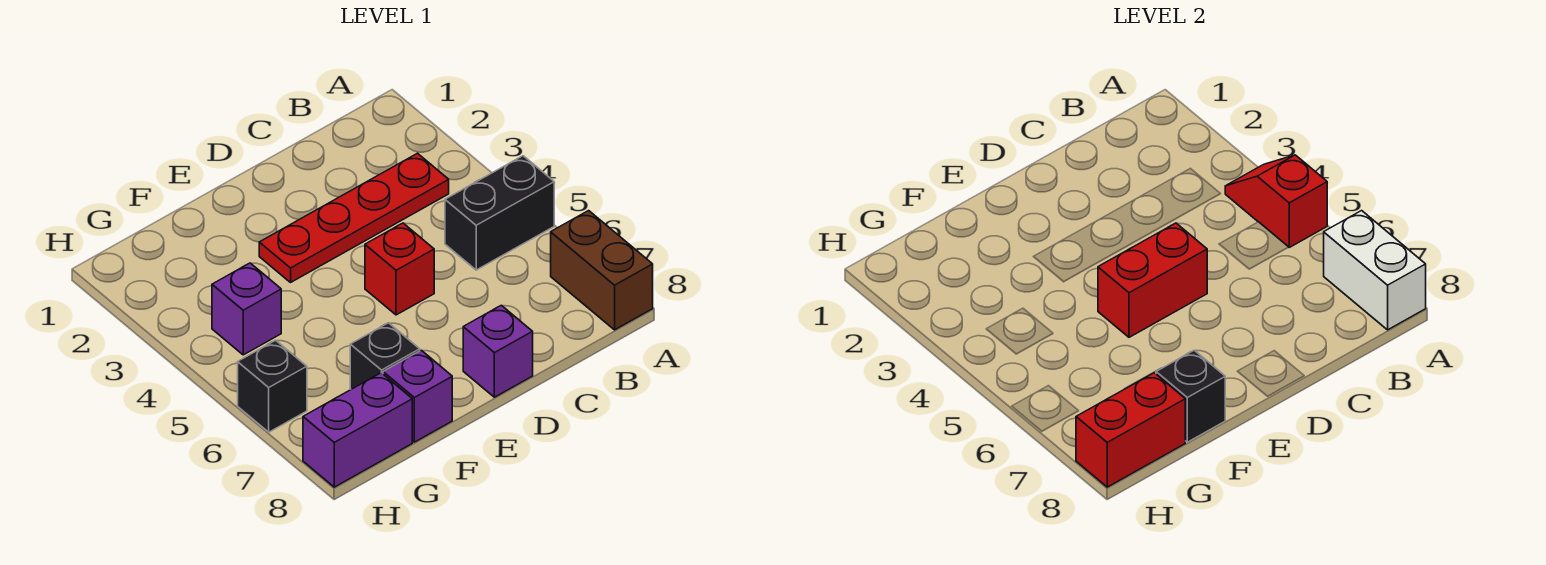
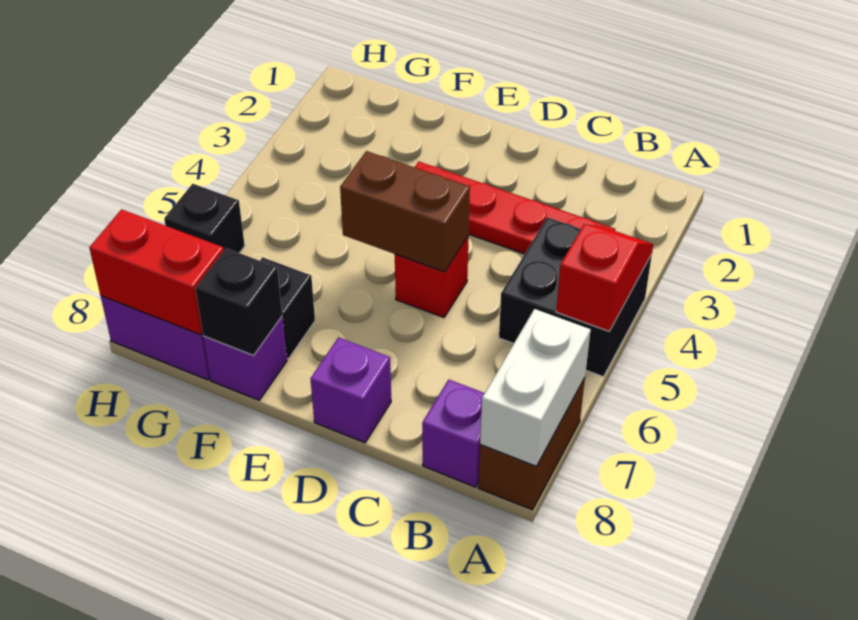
black 1x2 brick [445,156,554,270] -> black 2x2 brick [499,217,652,377]
red 1x2 brick [1098,223,1207,337] -> brown 1x2 brick [340,151,470,272]
purple 1x1 brick [212,263,281,355] -> purple 1x1 brick moved to [422,380,485,487]

